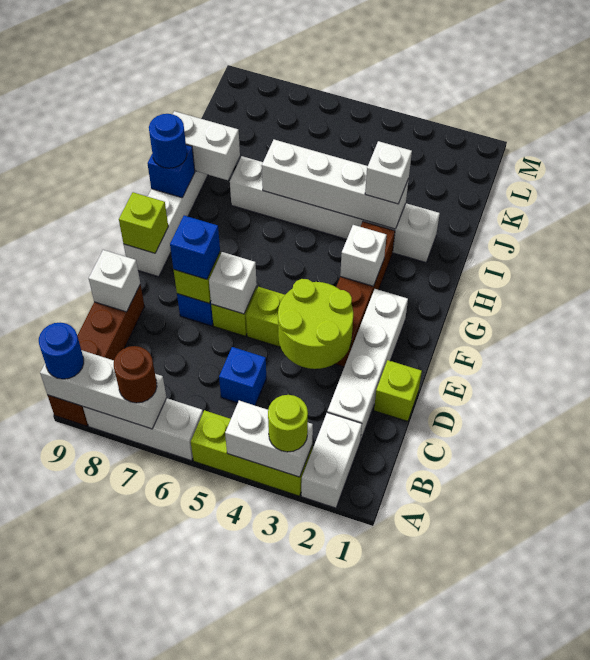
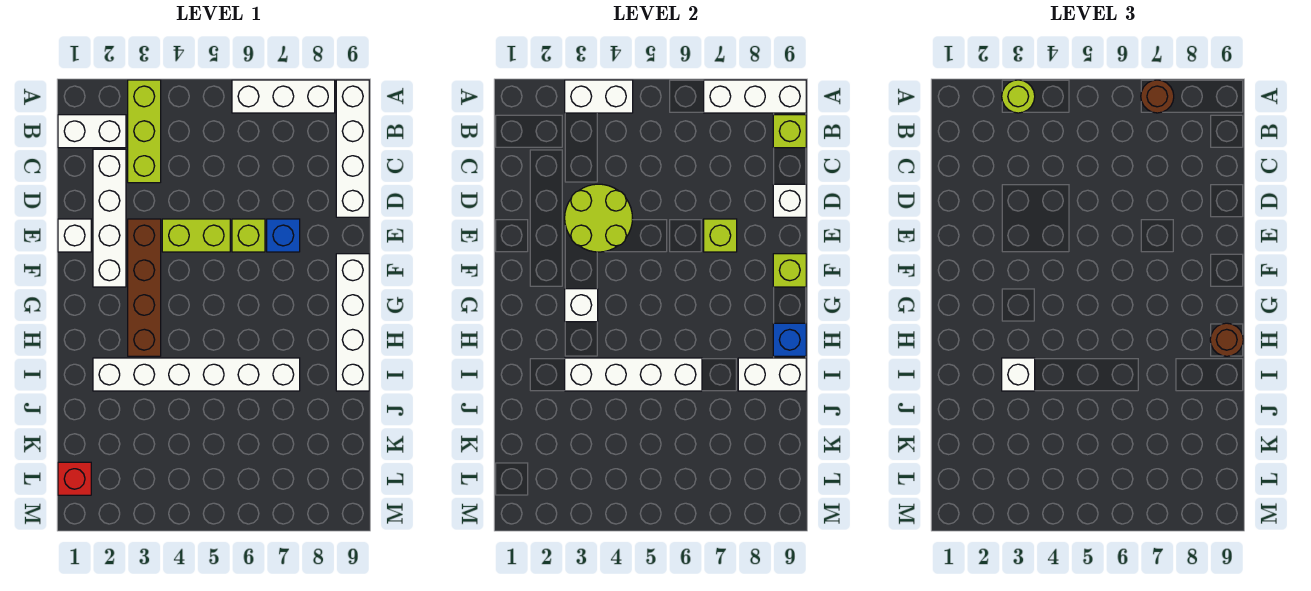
white 1x2 brick [301,413,362,508] -> white 1x2 brick turned to [58,115,126,148]
lime 1x3 brick [191,410,312,496] -> lime 1x3 brick turned to [128,80,161,183]
brown 1x4 brick [48,284,145,426] -> white 1x4 brick [336,80,369,217]
blue 1x1 round brick [39,323,84,379] -> none
blue 1x1 brick [219,347,266,405] -> none
lime 1x1 brick [374,360,422,421] -> lime 1x1 brick moved to [773,115,806,148]
white 1x1 brick [209,252,257,314] -> white 1x1 brick moved to [58,219,91,252]
blue 1x1 brick [170,216,220,279] -> none
blue 1x1 round brick [149,114,187,168] -> brown 1x1 round brick [1210,323,1243,356]
none -> red 1x1 brick [58,462,91,495]

